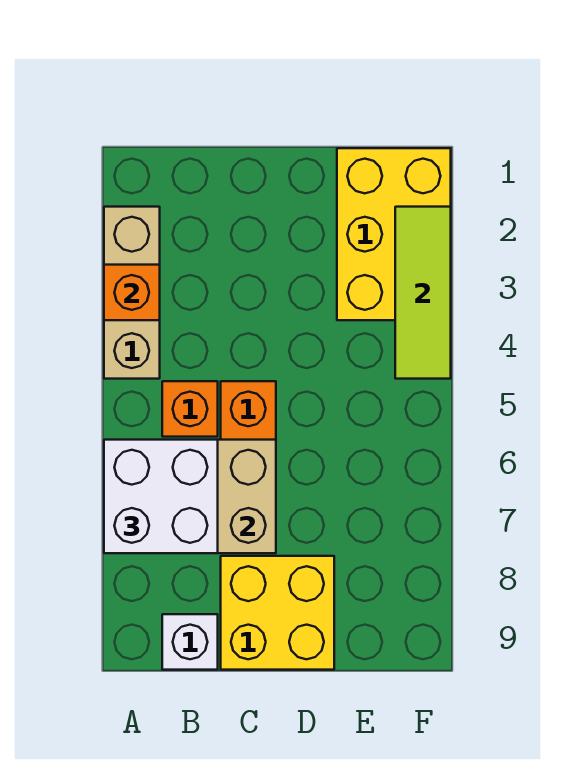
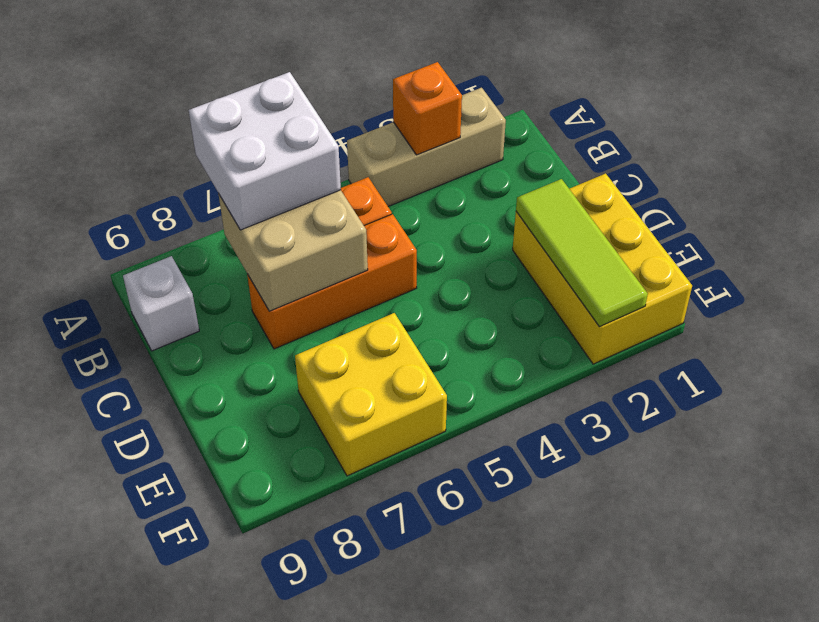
yellow 2x2 brick [221,556,334,670] -> yellow 2x2 brick moved to [295,313,447,476]
yellow 2x3 brick [337,148,451,320] -> yellow 2x3 brick turned to [513,173,692,364]
lime 1x3 tile [395,207,451,379] -> lime 1x3 tile turned to [516,179,648,327]

